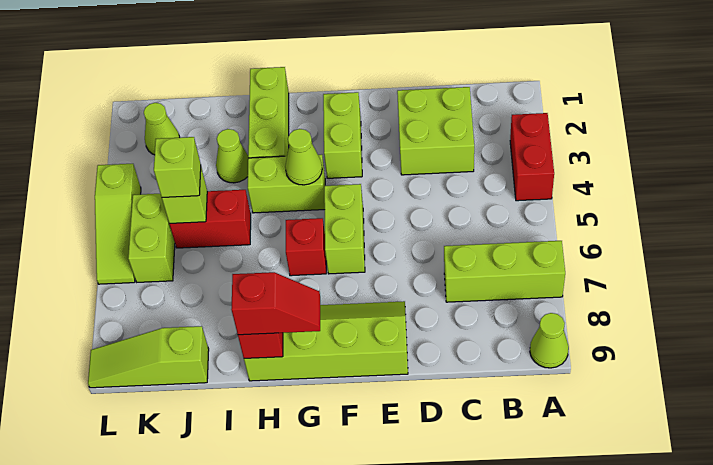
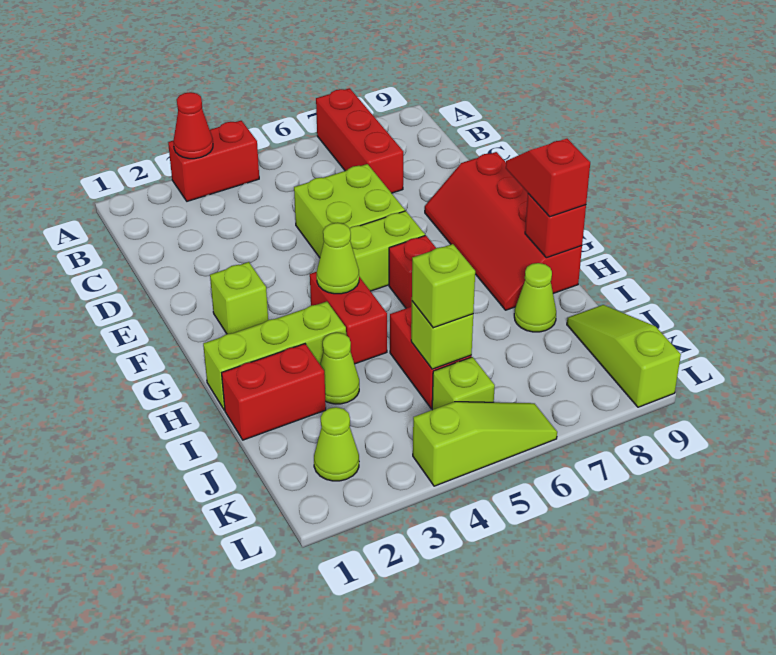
none -> red 1x1 cone [173,92,213,159]
lime 1x3 brick [444,241,565,302] -> red 1x3 brick [316,88,403,193]
lime 1x1 cone [530,313,569,368] -> lime 1x1 cone moved to [514,263,556,332]
lime 2x2 brick [397,87,474,175] -> lime 2x2 brick moved to [294,164,405,258]
lime 2x4 slope [244,301,408,381] -> red 2x4 slope [425,152,582,310]
lime 1x2 brick [323,92,362,178] -> lime 1x1 brick [210,262,268,334]
lime 1x2 brick [248,155,325,213] -> red 1x2 brick [310,272,387,364]
none -> red 1x2 brick [222,344,326,440]
lime 1x3 slope [88,326,209,388] -> lime 1x3 slope turned to [567,305,681,407]
lime 1x2 brick [128,194,175,282] -> lime 1x1 brick [432,357,495,410]

